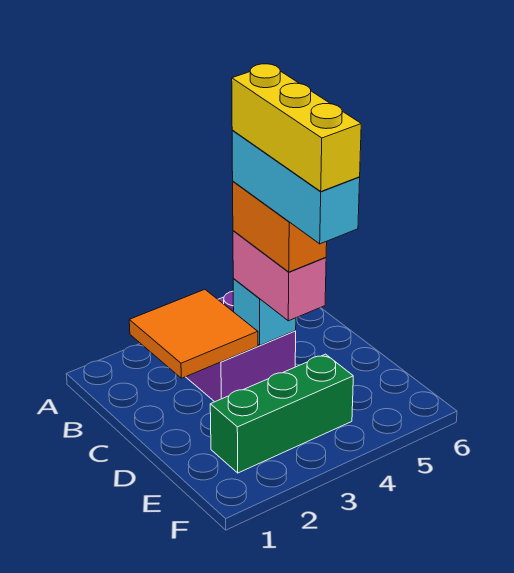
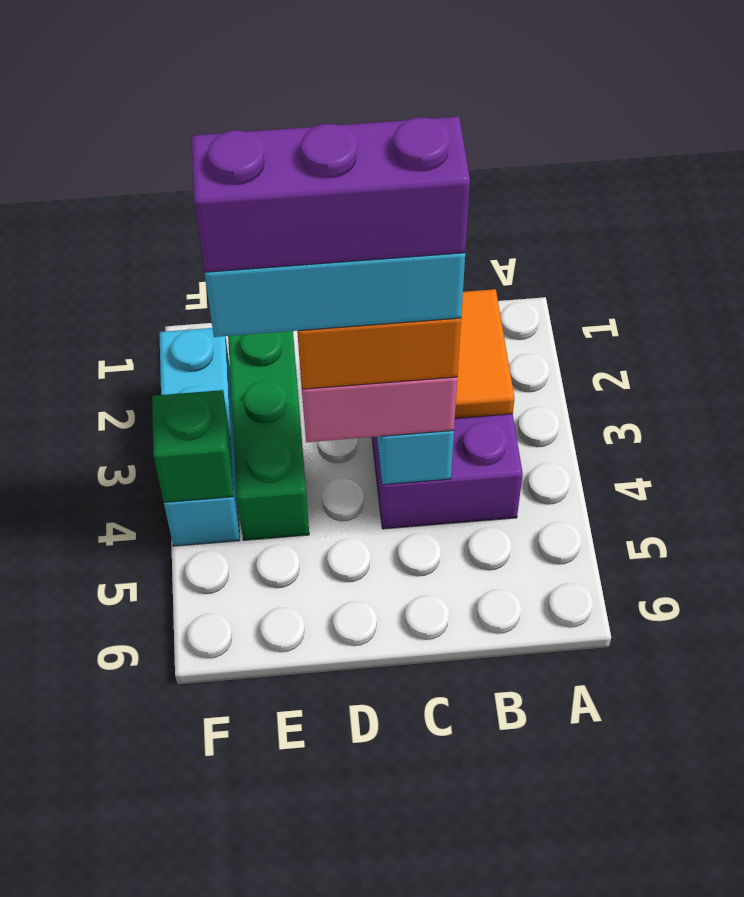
yellow 1x3 brick [232,64,361,191] -> purple 1x3 brick [191,117,470,272]
none -> cyan 1x3 brick [159,328,240,546]
none -> green 1x1 brick [152,390,233,502]

